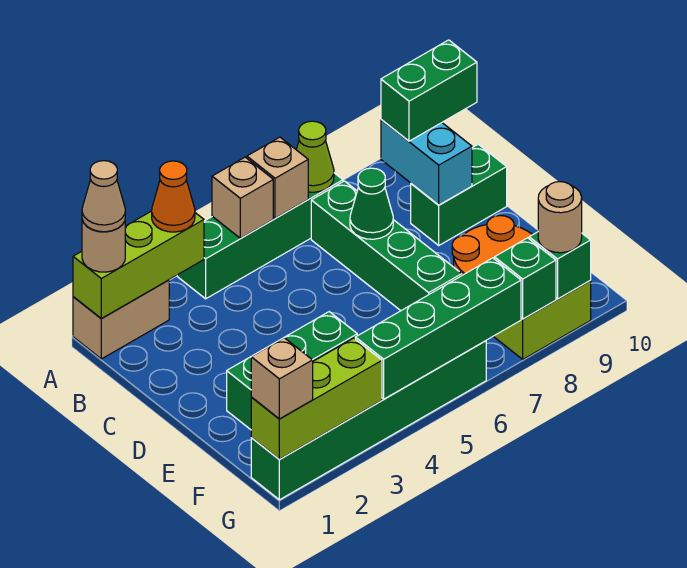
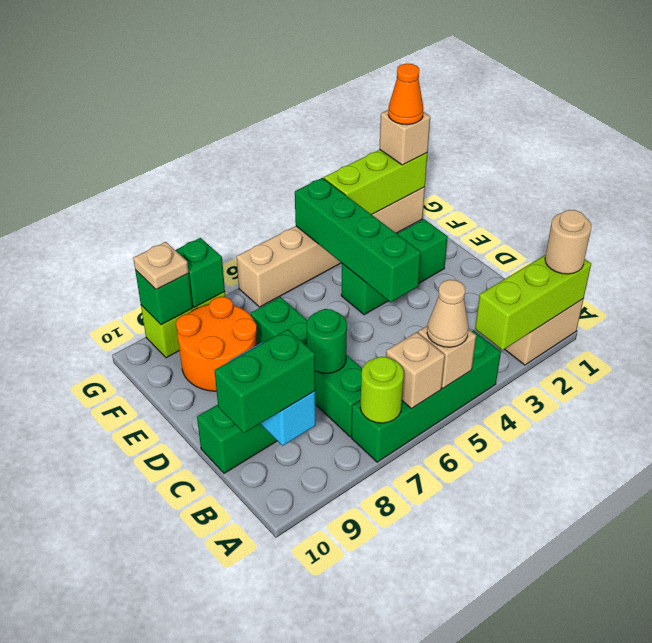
tan 1x1 cone [82,161,125,232] -> tan 1x1 cone moved to [427,280,468,347]
orange 1x1 cone [152,161,195,232] -> orange 1x1 cone moved to [388,64,423,125]
lime 1x1 cone [296,121,334,192] -> lime 1x1 round brick [360,357,404,423]
green 1x1 cone [350,168,393,239] -> green 1x1 round brick [307,309,347,373]
green 1x6 brick [251,341,486,500] -> tan 1x6 brick [237,187,425,307]
green 1x4 brick [355,258,521,399] -> green 1x4 brick turned to [295,178,421,302]
tan 1x1 round brick [538,182,582,253] -> tan 1x1 plate [133,242,189,289]

